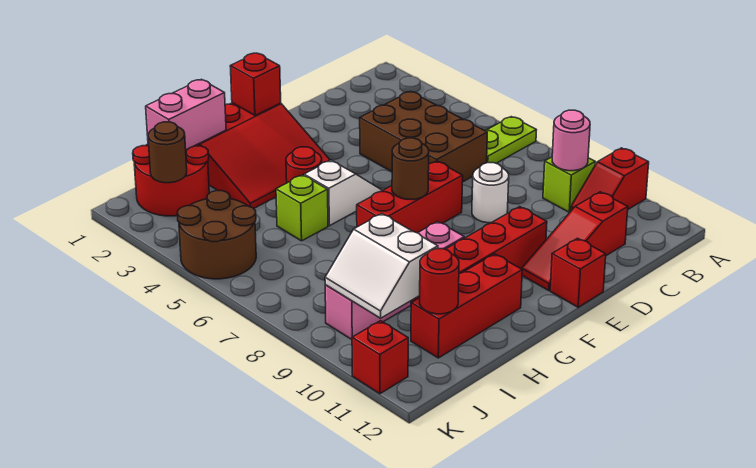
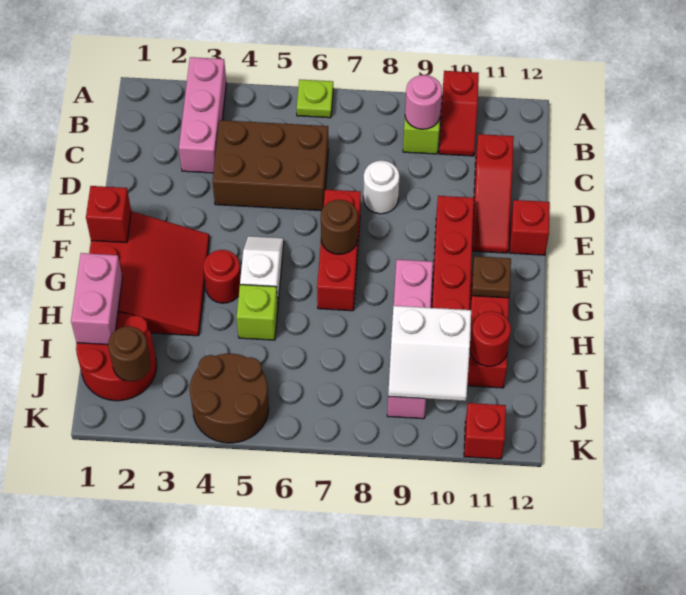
none -> pink 1x3 brick [179,57,226,173]
lime 1x2 plate [486,117,536,163] -> lime 1x1 plate [297,79,333,118]
none -> brown 1x1 plate [472,256,511,298]

